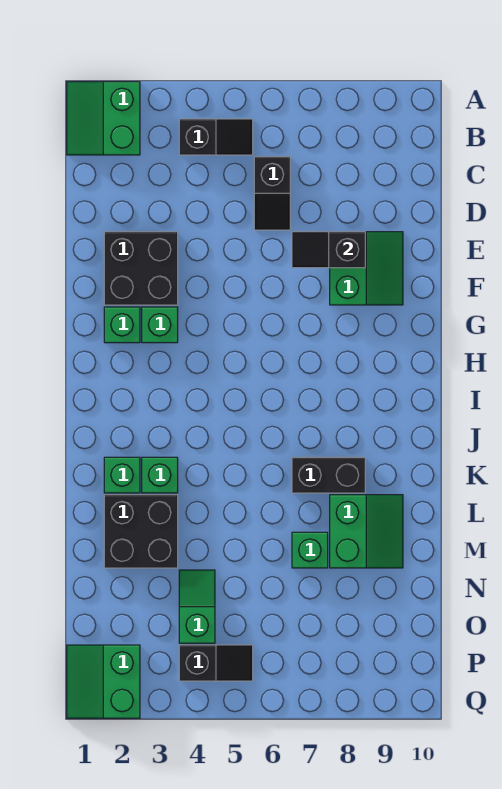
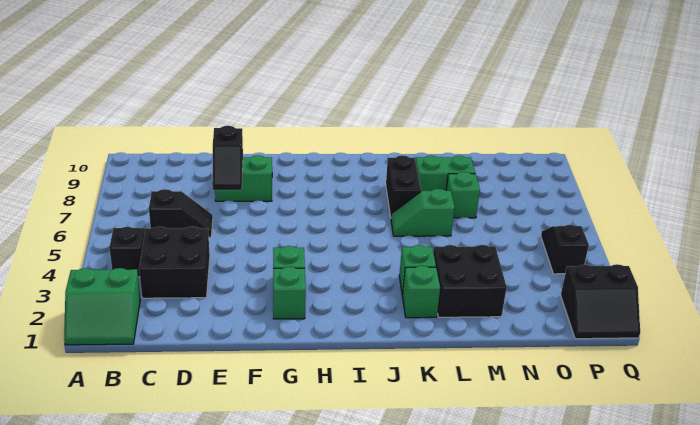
black 2x2 brick [104,232,178,305] -> black 2x2 brick moved to [139,226,210,298]
green 1x2 slope [179,570,215,643] -> green 1x2 slope moved to [391,189,455,236]
green 2x2 slope [67,645,140,718] -> black 2x2 slope [561,264,640,339]

